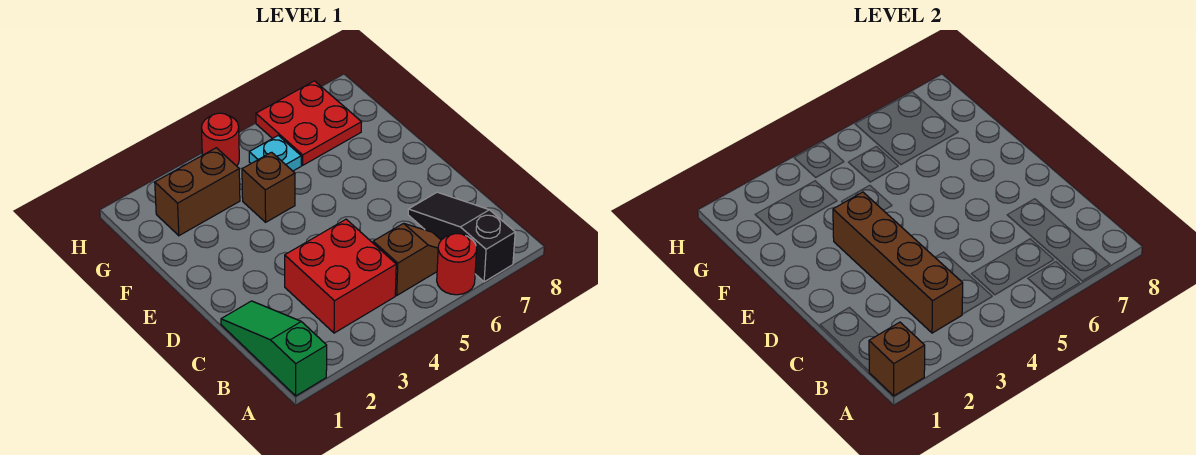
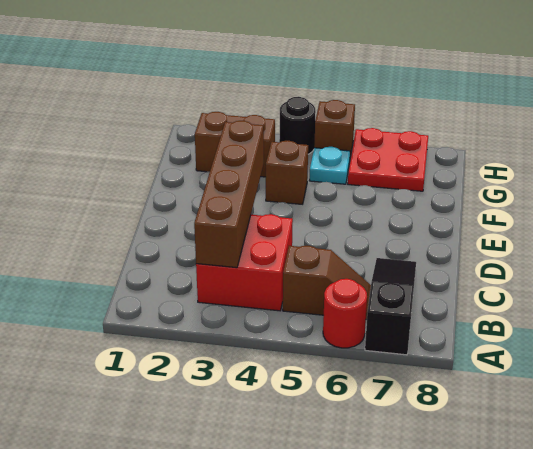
green 1x3 slope [221,301,327,396] -> none
brown 1x1 brick [869,322,925,396] -> brown 1x1 brick moved to [314,100,355,157]
red 1x1 round brick [202,113,239,166] -> black 1x1 round brick [279,97,316,154]

